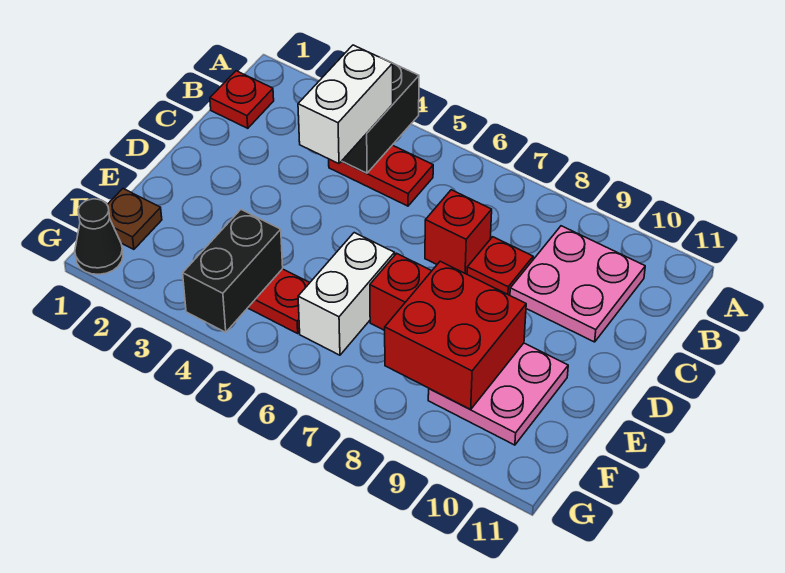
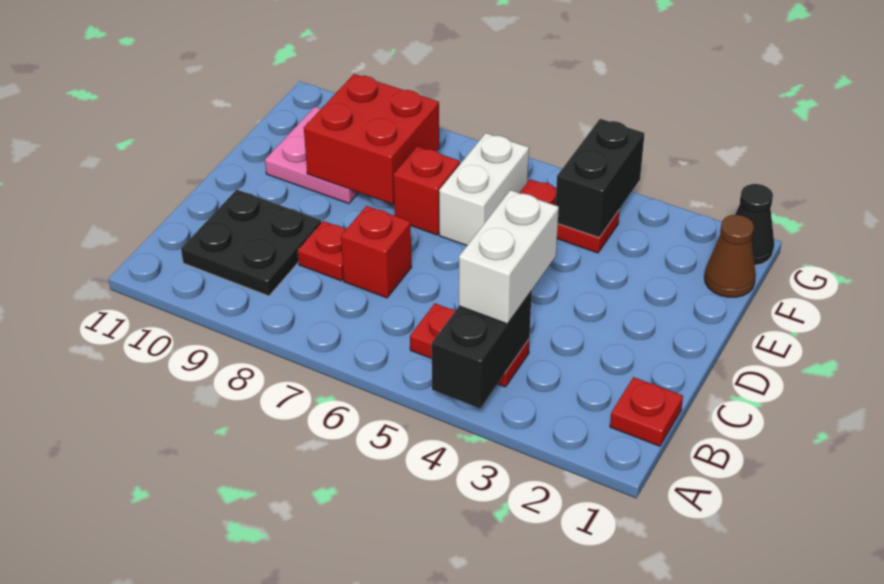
pink 2x2 plate [510,226,645,342] -> black 2x2 plate [181,190,321,296]
brown 1x1 plate [107,189,162,249] -> brown 1x1 cone [704,215,756,297]

